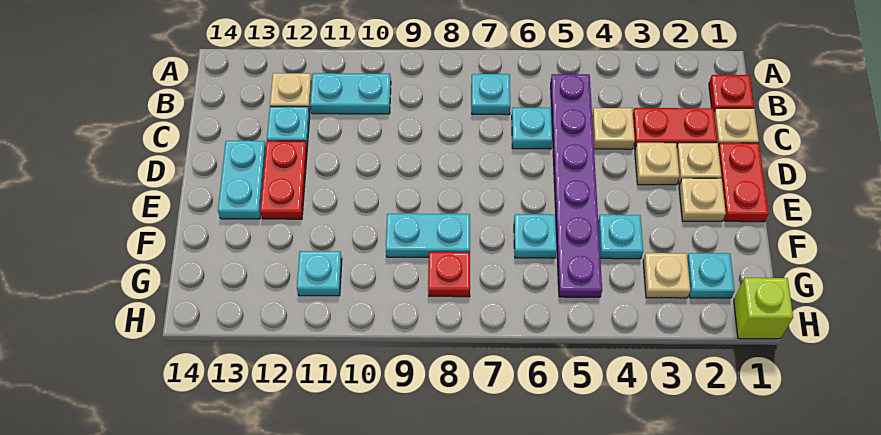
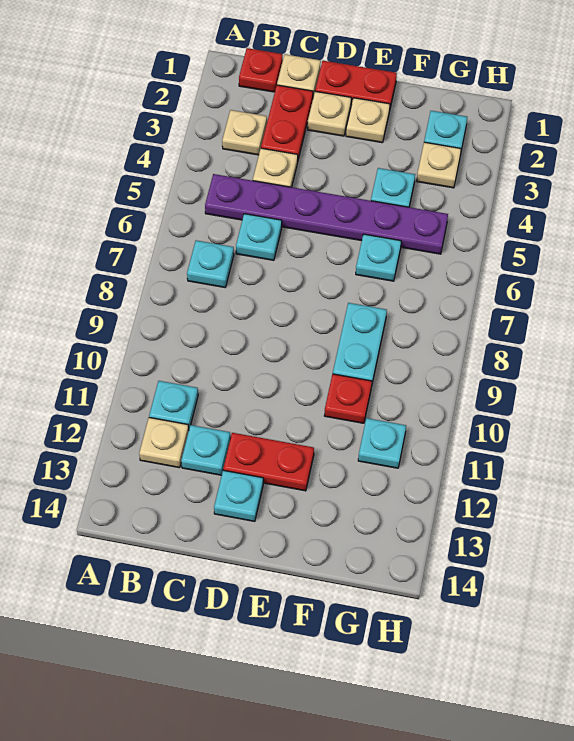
cyan 1x2 plate [310,73,391,114] -> cyan 1x1 plate [149,381,198,428]
tan 1x1 plate [635,143,680,185] -> tan 1x1 plate moved to [222,110,267,155]
cyan 1x2 plate [218,141,266,219] -> cyan 1x1 plate [214,470,263,521]
red 1x1 plate [428,252,470,297] -> red 1x1 plate moved to [324,374,372,423]
lime 1x1 brick [734,278,793,339] -> none

